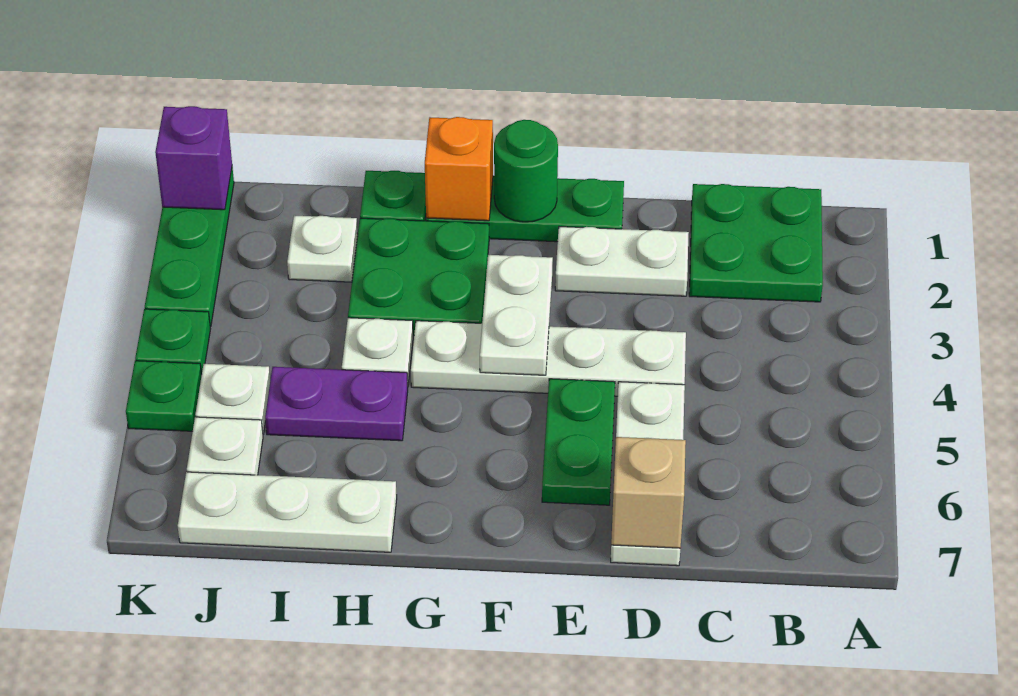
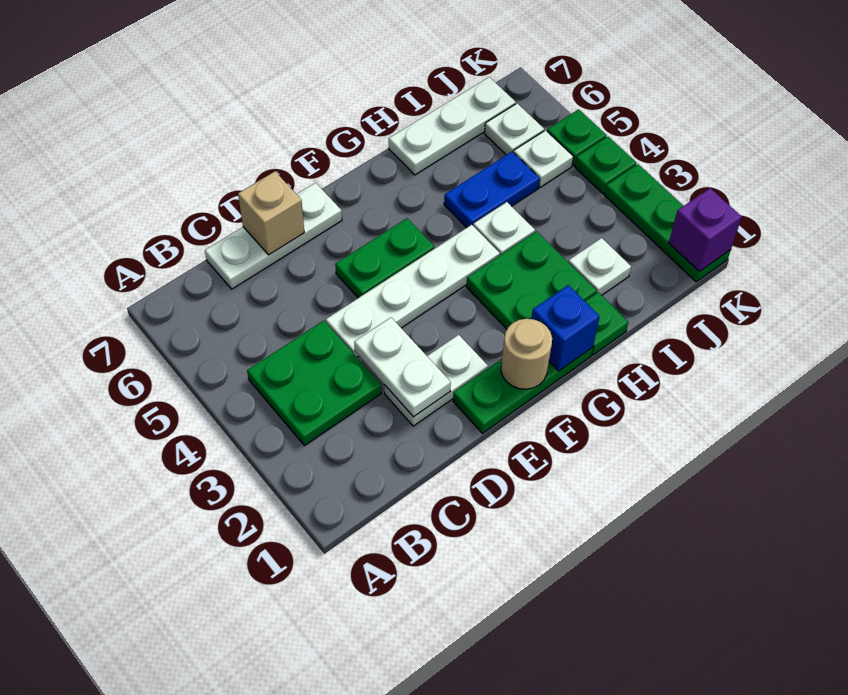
green 2x2 plate [689,184,823,302] -> green 2x2 plate moved to [247,321,381,445]
white 1x3 plate [611,382,685,566] -> white 1x3 plate turned to [205,183,342,289]
green 1x2 plate [542,379,615,505] -> green 1x2 plate turned to [335,218,434,298]
green 1x1 round brick [494,120,558,222] -> tan 1x1 round brick [501,319,552,389]
white 1x2 plate [480,255,553,375] -> white 1x2 plate moved to [354,318,451,417]
orange 1x1 brick [425,117,493,221] -> blue 1x1 brick [531,285,600,371]
purple 1x2 plate [265,367,408,441] -> blue 1x2 plate [444,152,540,228]

